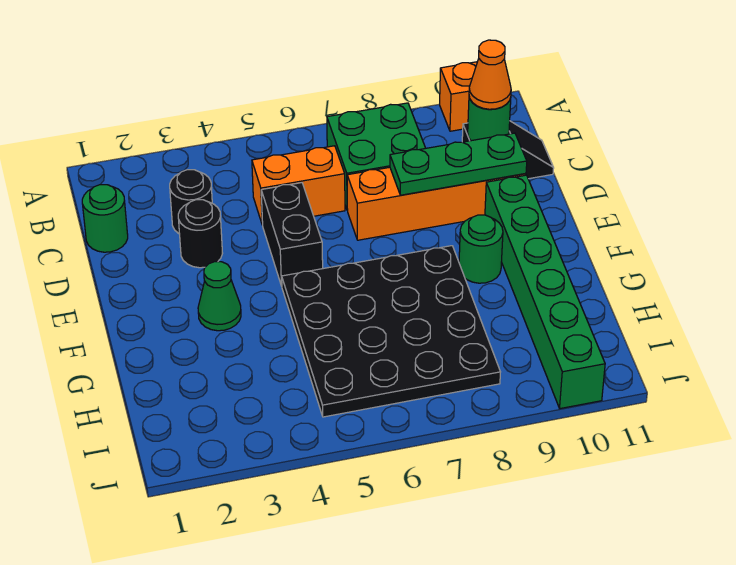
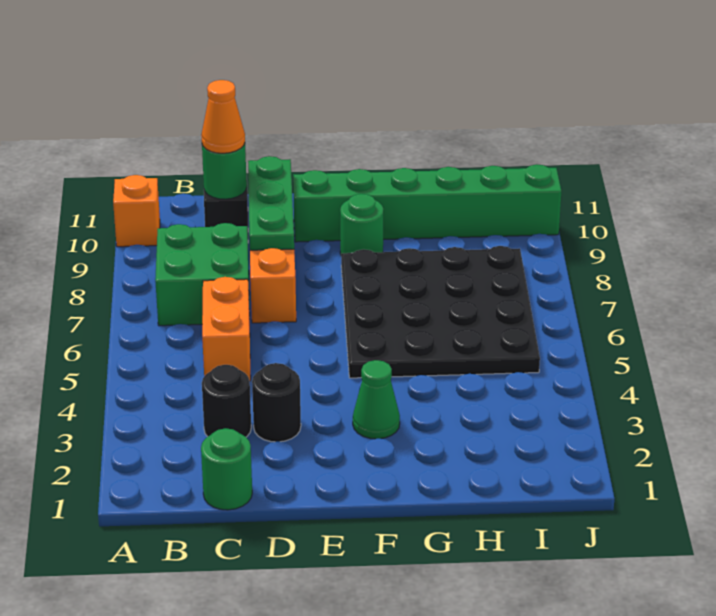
black 1x2 brick [261,183,323,286] -> none

